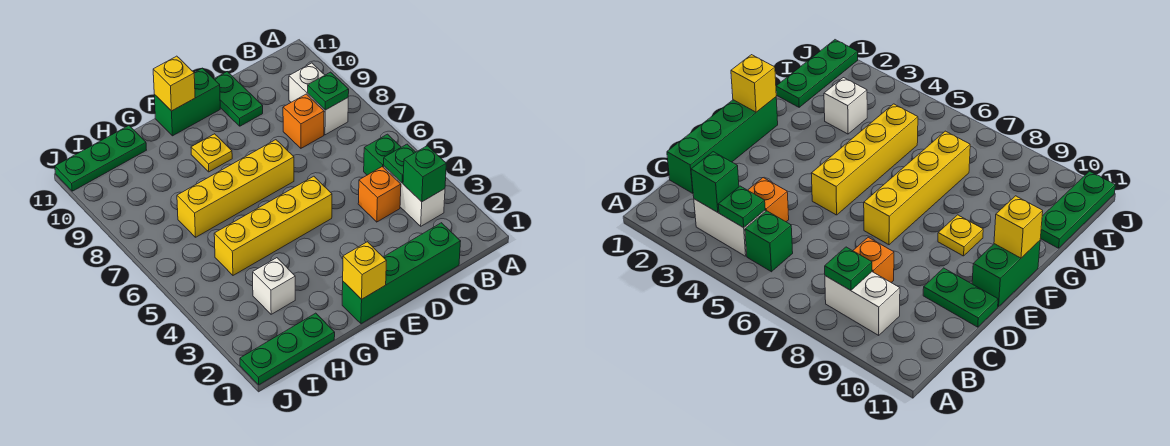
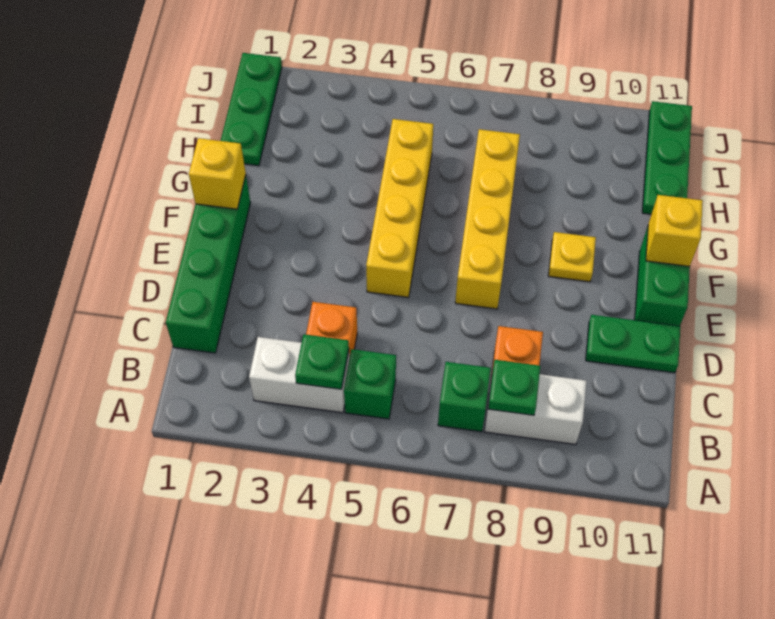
green 1x1 brick [403,146,446,202] -> green 1x1 brick moved to [438,362,491,432]
white 1x1 brick [253,258,295,314] -> none

